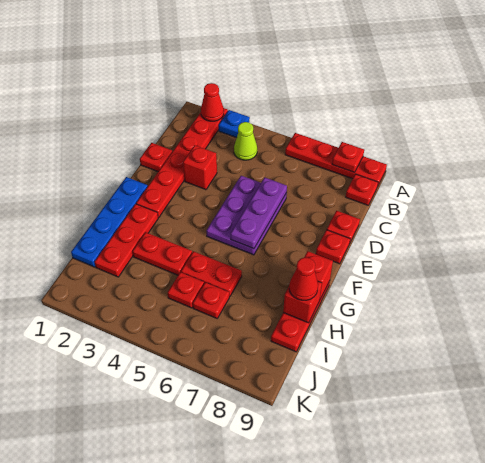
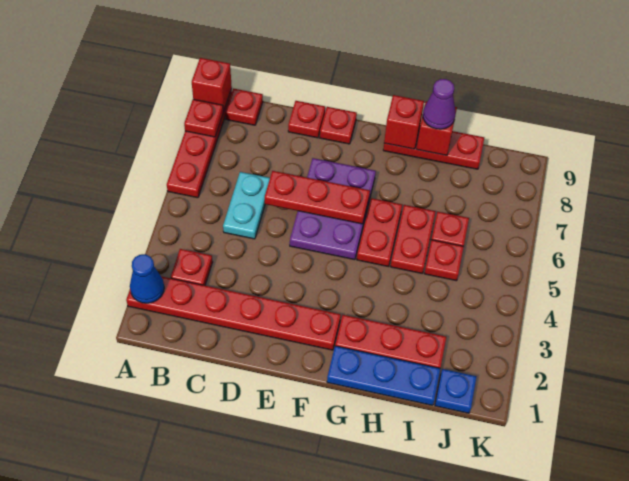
red 1x1 cone [201,83,224,121] -> blue 1x1 cone [130,254,164,303]
blue 1x1 plate [219,110,250,138] -> blue 1x1 plate moved to [435,369,477,413]
lime 1x1 cone [234,122,257,160] -> none
none -> cyan 1x2 plate [223,172,270,239]
red 1x1 plate [140,143,172,171] -> red 1x1 plate moved to [171,249,213,285]
red 1x1 brick [183,145,217,190] -> red 1x1 brick moved to [192,58,232,111]
purple 2x3 plate [207,176,287,255] -> purple 2x3 plate turned to [290,158,376,260]
purple 1x3 plate [231,177,287,249] -> red 1x3 plate [265,171,370,224]
blue 1x4 plate [71,177,148,267] -> blue 1x3 plate [327,346,440,405]
red 1x2 plate [133,232,192,275] -> red 1x2 plate moved to [357,198,402,267]
red 1x1 cone [289,257,318,300] -> purple 1x1 cone [423,79,455,129]

